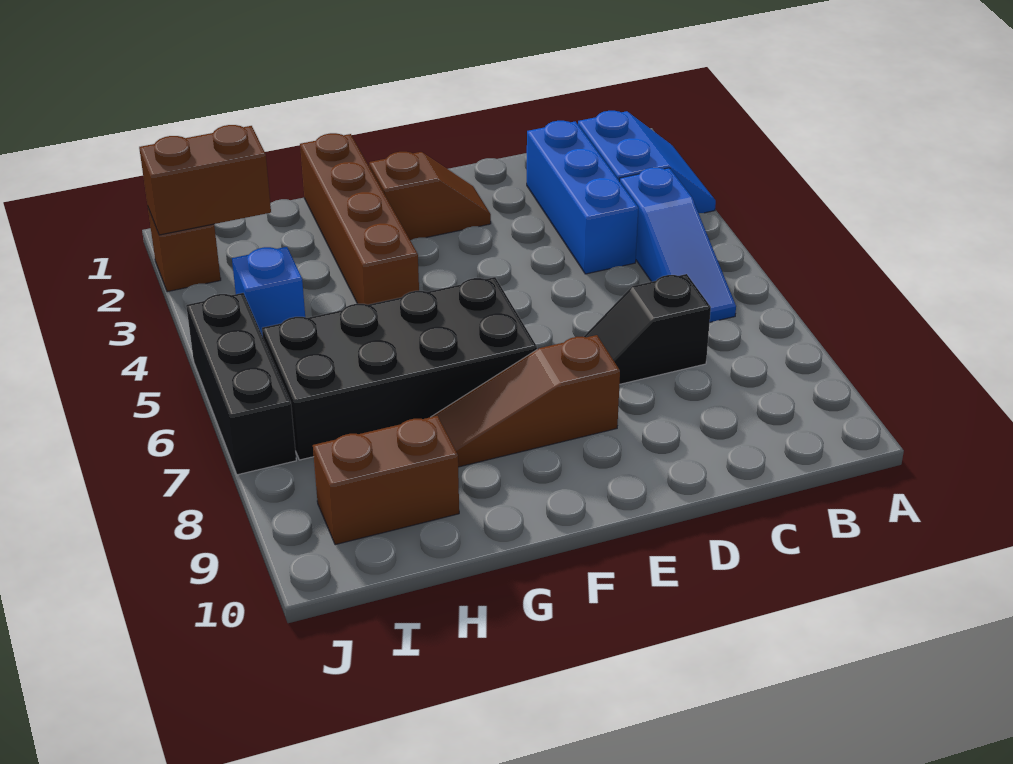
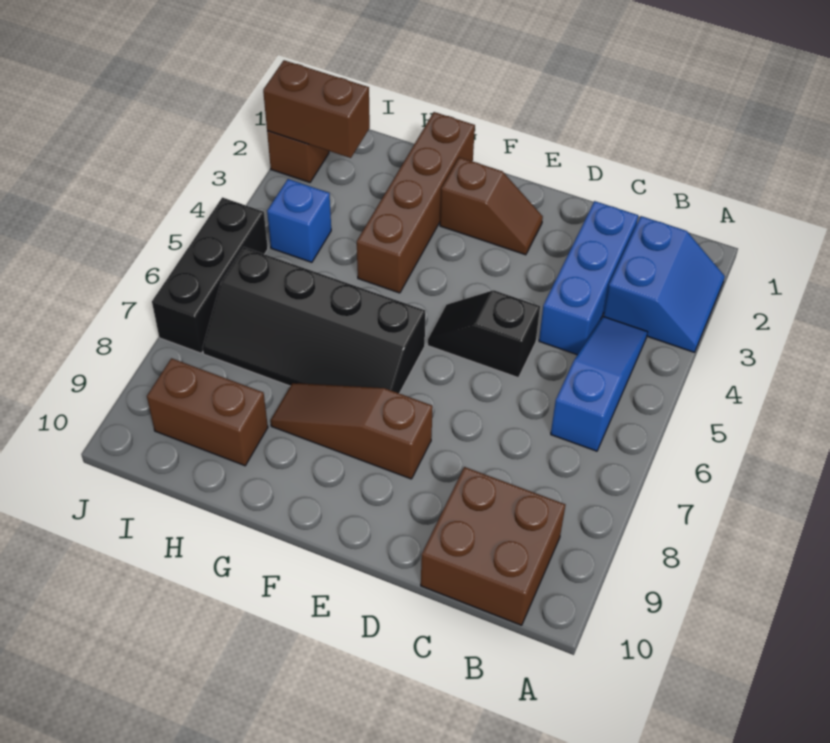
blue 1x3 slope [620,168,736,322] -> blue 1x3 slope turned to [551,317,647,451]
none -> brown 2x2 brick [421,467,565,625]
black 1x2 slope [584,274,711,384] -> black 1x2 slope moved to [428,290,540,378]
black 2x4 brick [262,277,537,460] -> black 2x4 slope [203,247,425,393]

